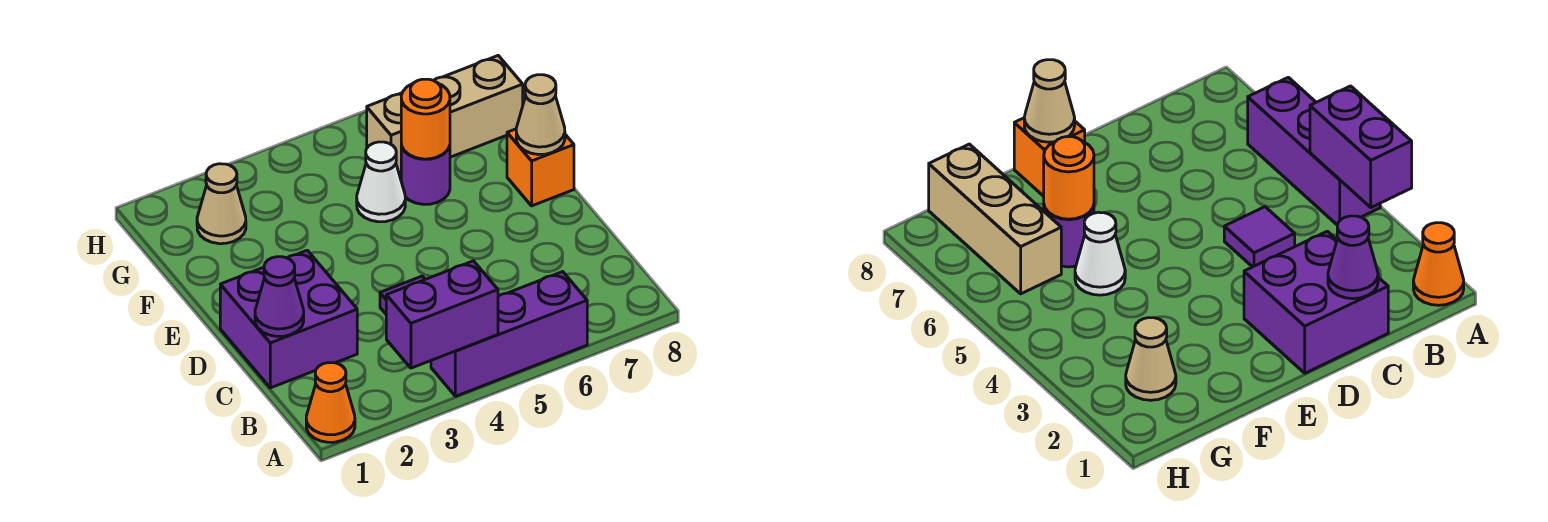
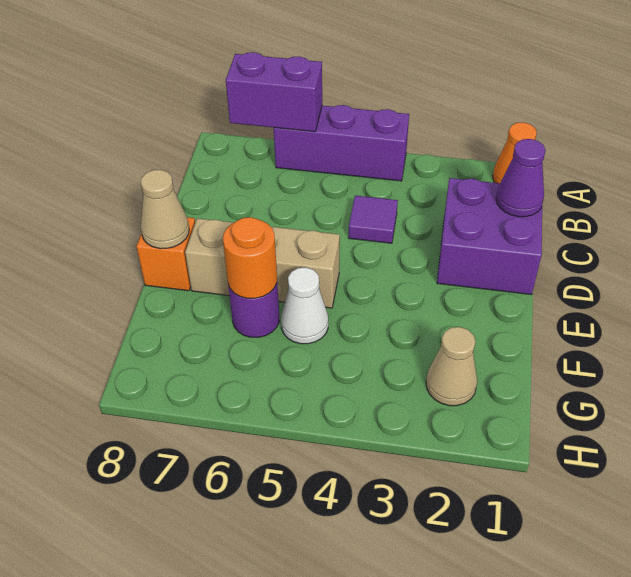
purple 1x2 brick [386,261,498,368] -> purple 1x2 brick moved to [226,52,322,132]
tan 1x3 brick [367,56,523,177] -> tan 1x3 brick moved to [185,218,340,308]

